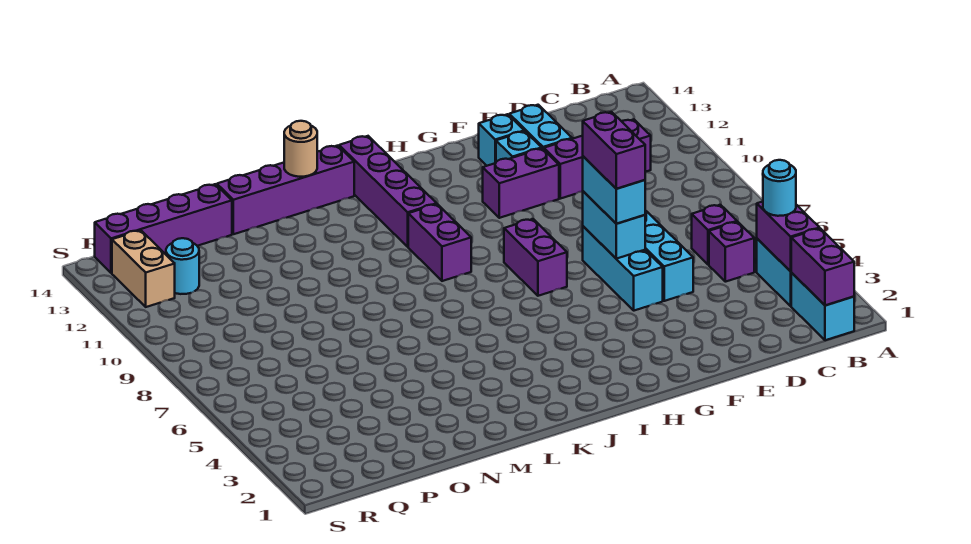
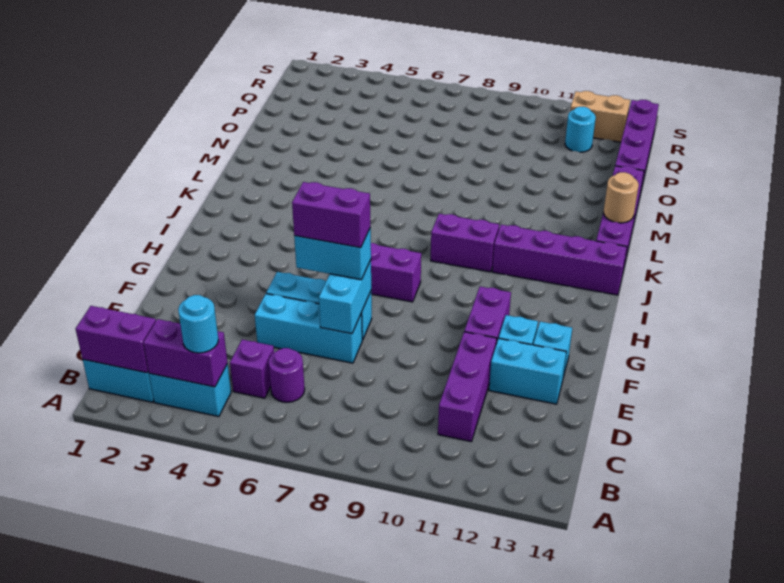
purple 1x1 brick [692,205,737,265] -> purple 1x1 round brick [269,348,305,402]
cyan 1x2 brick [583,191,645,259] -> cyan 1x2 brick turned to [319,260,371,334]

